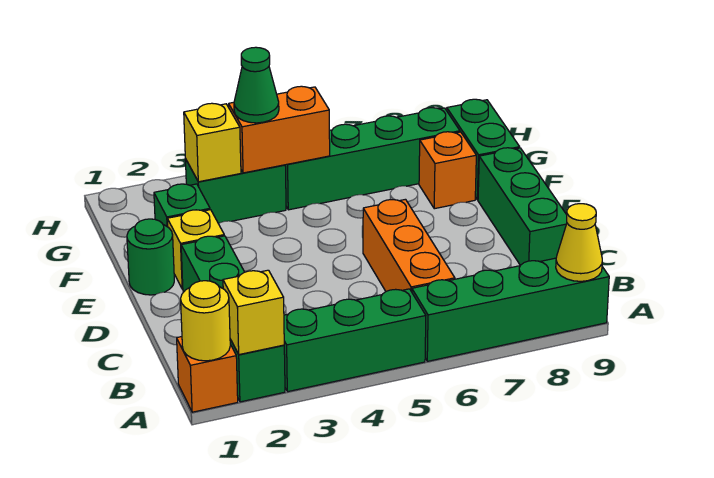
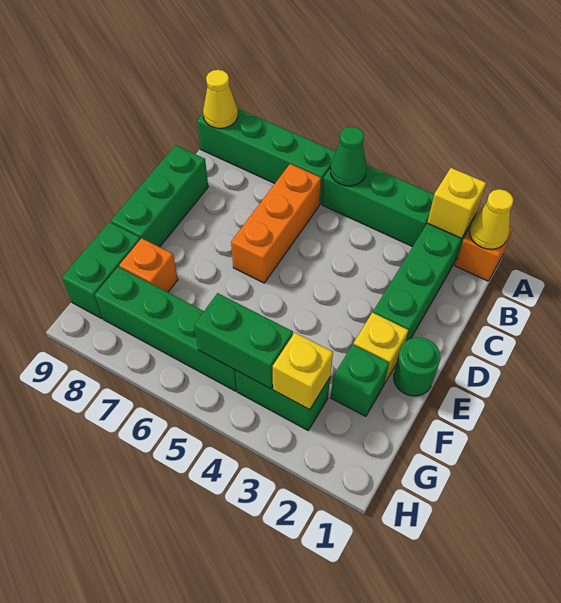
yellow 1x1 round brick [181,281,230,361] -> yellow 1x1 cone [470,189,513,249]
orange 1x2 brick [229,86,330,173] -> green 1x2 brick [194,293,293,389]
green 1x1 cone [234,47,279,123] -> green 1x1 cone moved to [330,126,367,186]

